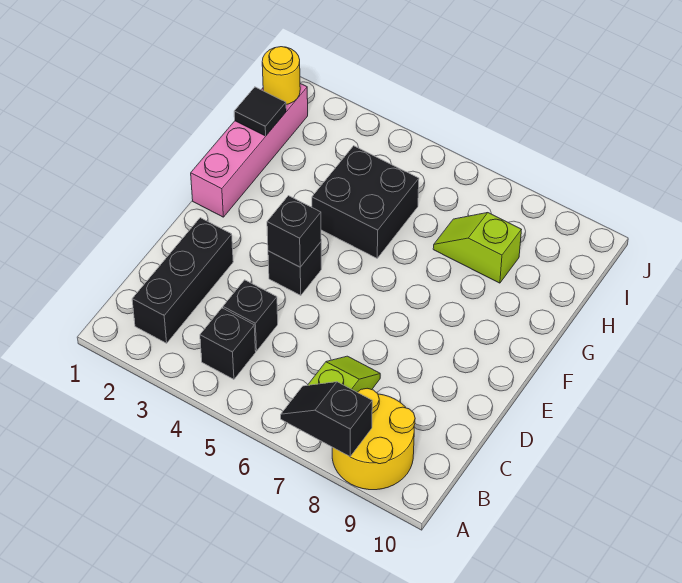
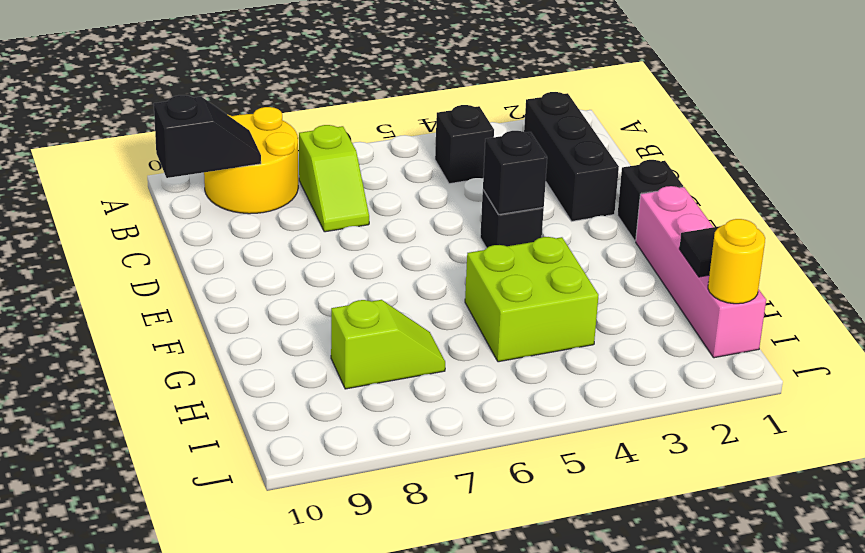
black 1x2 slope [281,382,372,457] -> black 1x2 slope moved to [154,95,261,178]
black 1x1 brick [223,280,278,351] -> black 1x1 brick moved to [617,160,683,241]
black 2x2 brick [312,146,419,258] -> lime 2x2 brick [465,237,599,362]

